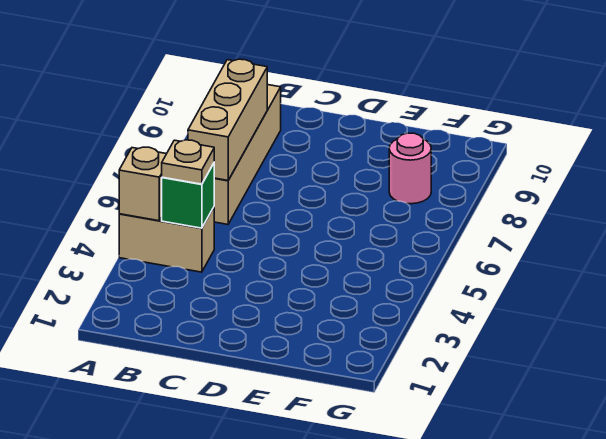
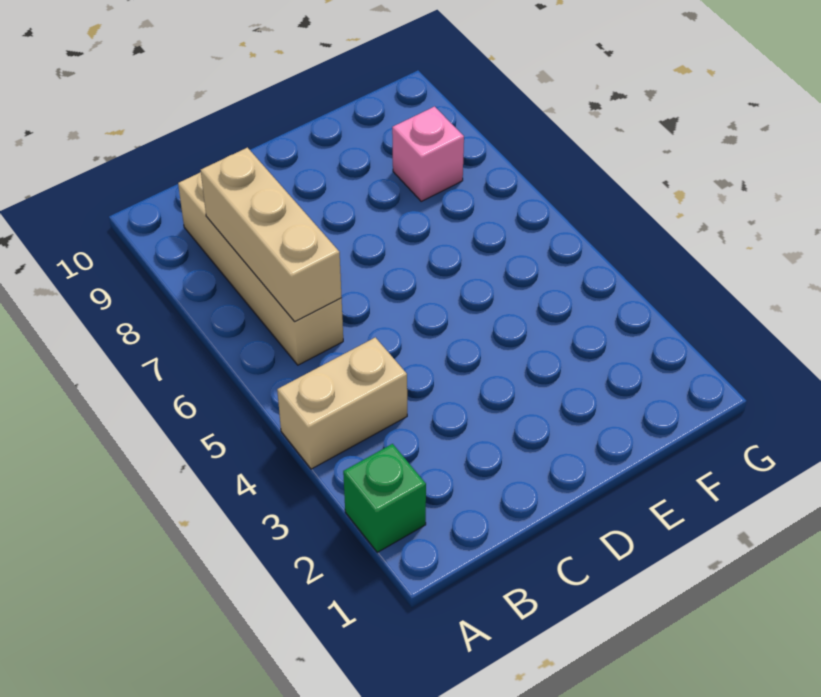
tan 1x1 brick [119,147,166,221] -> none
green 1x1 brick [162,163,215,228] -> green 1x1 brick moved to [343,444,426,552]
tan 1x1 plate [162,140,214,184] -> none
pink 1x1 round brick [389,133,431,204] -> pink 1x1 brick [392,107,464,201]

